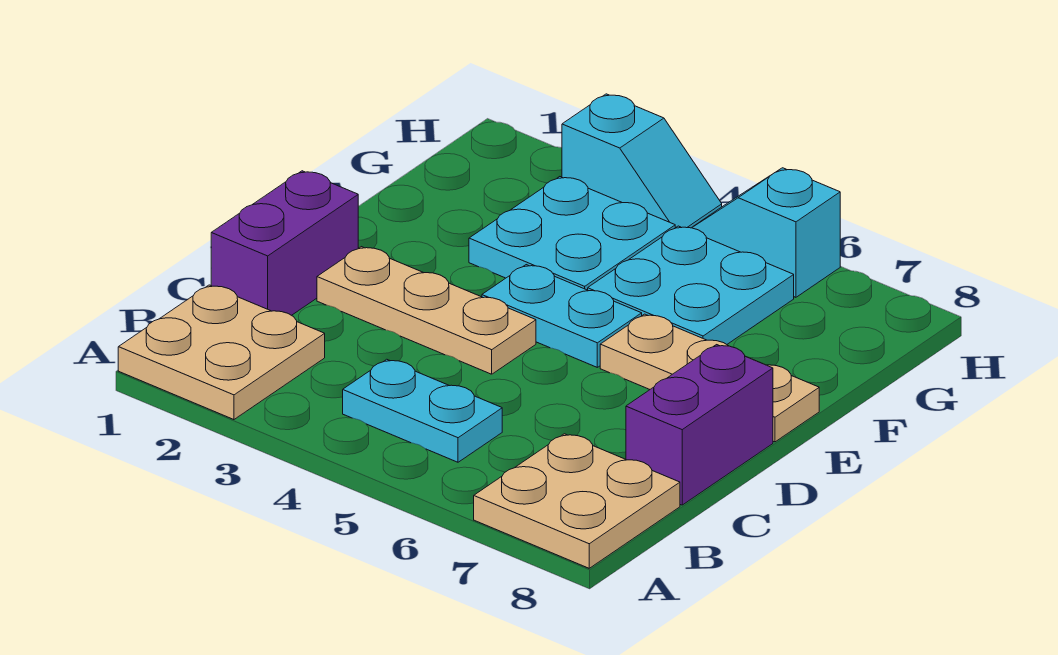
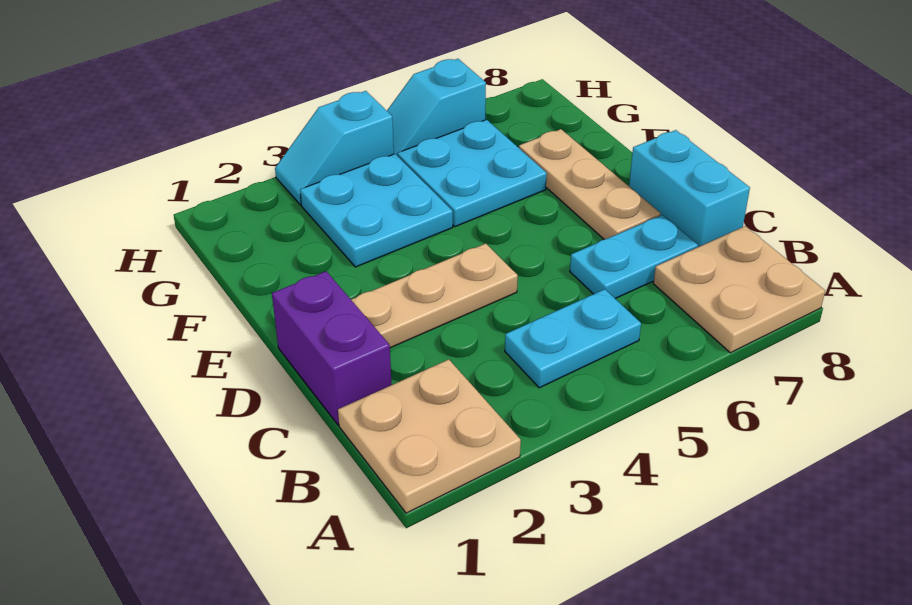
purple 1x2 brick [626,345,773,505] -> cyan 1x2 brick [629,130,750,247]
cyan 1x2 plate [482,265,642,367] -> cyan 1x2 plate moved to [570,215,698,299]
tan 1x3 plate [600,314,819,442] -> tan 1x3 plate turned to [519,129,661,239]
cyan 1x2 slope [562,94,722,228] -> cyan 1x2 slope turned to [275,91,394,205]

